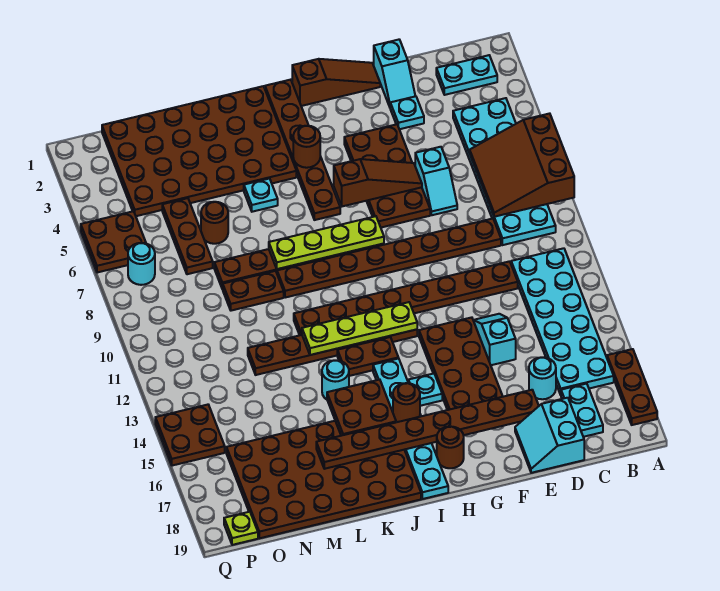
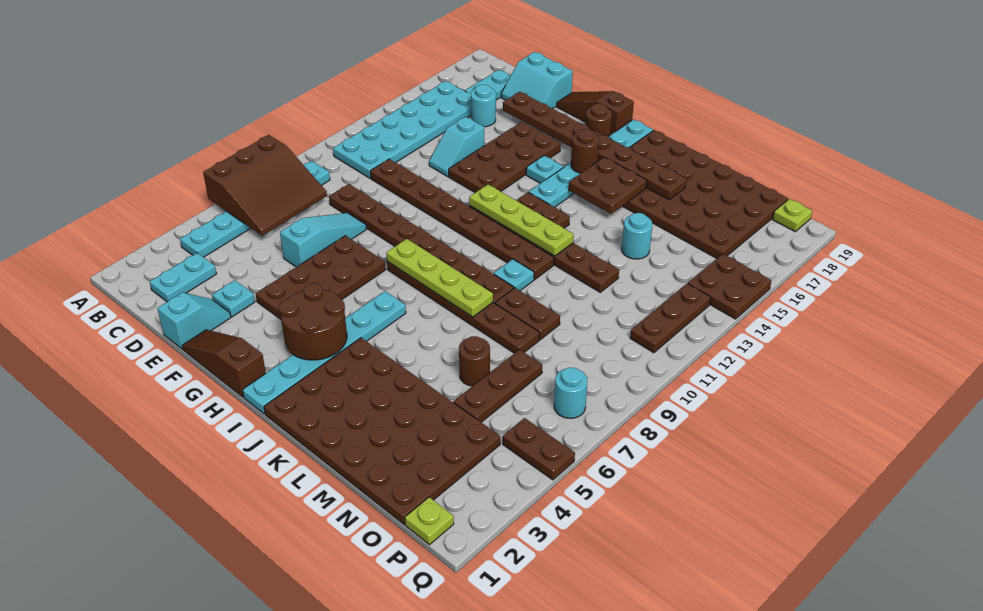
brown 1x3 plate [607,349,657,425] -> brown 1x3 plate moved to [630,283,711,353]
cyan 1x2 plate [436,55,497,95] -> cyan 1x2 plate turned to [150,253,216,302]
cyan 2x6 plate [453,98,556,245] -> cyan 1x6 plate [180,161,330,257]
cyan 2x2 slope [515,398,584,473] -> cyan 2x2 slope turned to [501,52,573,109]
cyan 1x2 slope [415,147,457,215] -> cyan 1x3 slope [280,213,367,267]
brown 1x3 slope [334,159,422,206] -> brown 1x3 slope moved to [557,91,634,135]
brown 1x6 plate [265,80,340,220] -> cyan 1x6 plate [243,291,406,414]
brown 1x1 round brick [293,126,320,168] -> brown 2x2 round brick [279,283,347,360]
cyan 1x1 plate [244,179,278,212] -> cyan 1x1 plate moved to [494,259,534,291]
cyan 1x1 round brick [322,360,349,399] -> cyan 1x1 round brick moved to [622,213,653,259]
none -> lime 1x1 plate [405,497,454,545]
brown 2x2 plate [81,211,146,273] -> brown 1x2 plate [503,418,575,480]

